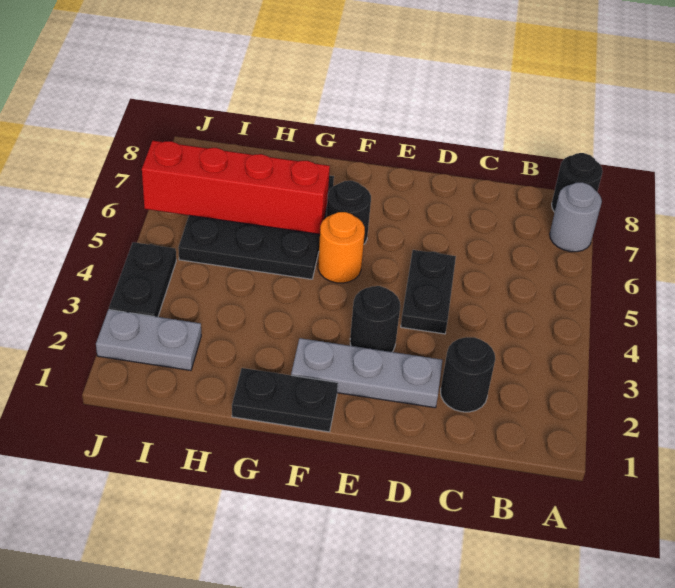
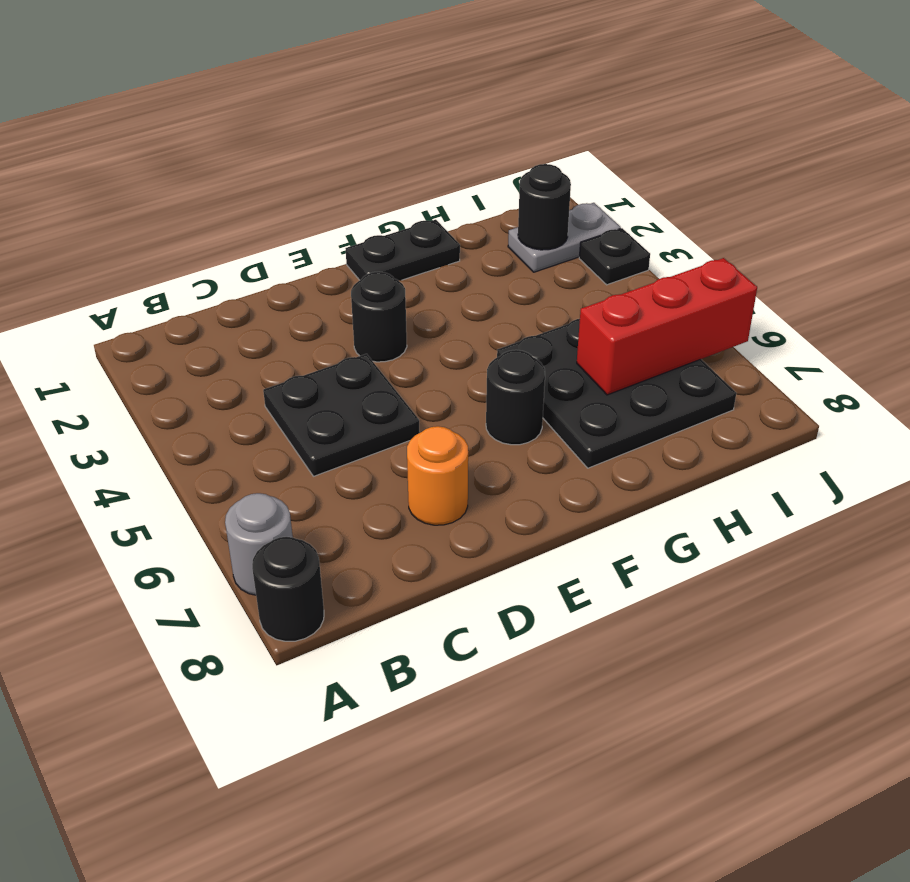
black 1x1 round brick [441,337,495,412] -> black 1x1 round brick moved to [518,164,571,250]
grey 1x3 plate [291,338,442,408] -> none
black 1x2 plate [401,250,456,334] -> black 2x2 plate [263,354,420,476]
orange 1x1 round brick [318,212,365,283] -> orange 1x1 round brick moved to [407,426,468,525]
red 1x4 brick [142,141,330,234] -> red 1x3 brick [577,258,757,395]
black 1x2 plate [109,242,176,317] -> black 1x1 plate [579,228,650,285]

